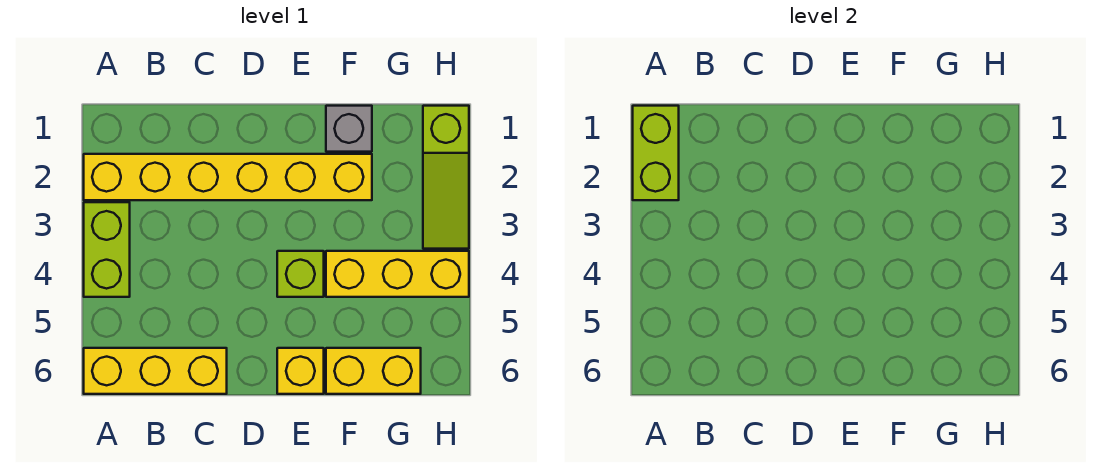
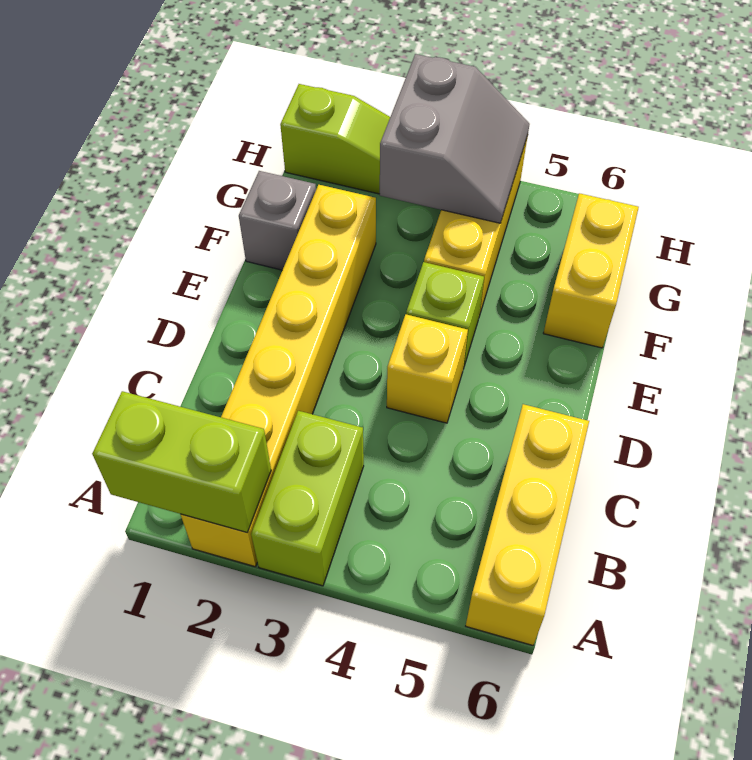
lime 1x2 brick [84,202,130,297] -> lime 1x2 brick turned to [251,411,364,586]
yellow 1x1 brick [277,348,324,394] -> yellow 1x1 brick moved to [387,314,468,423]
none -> grey 2x2 slope [380,54,529,223]

